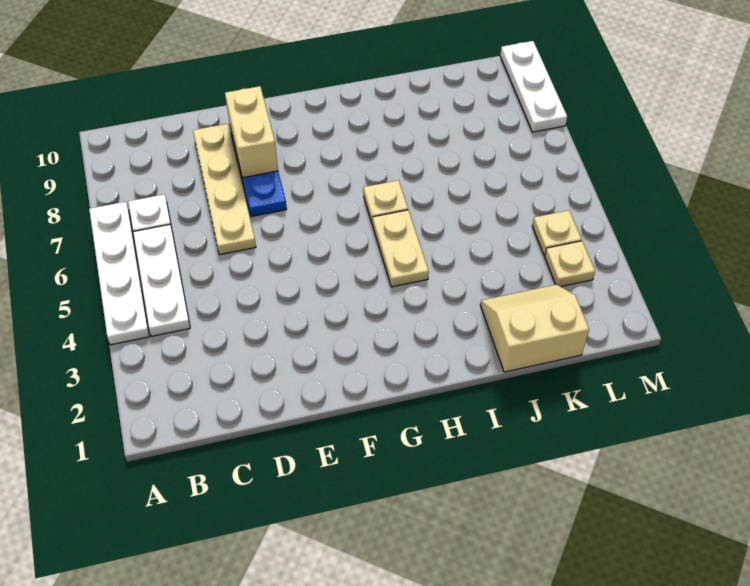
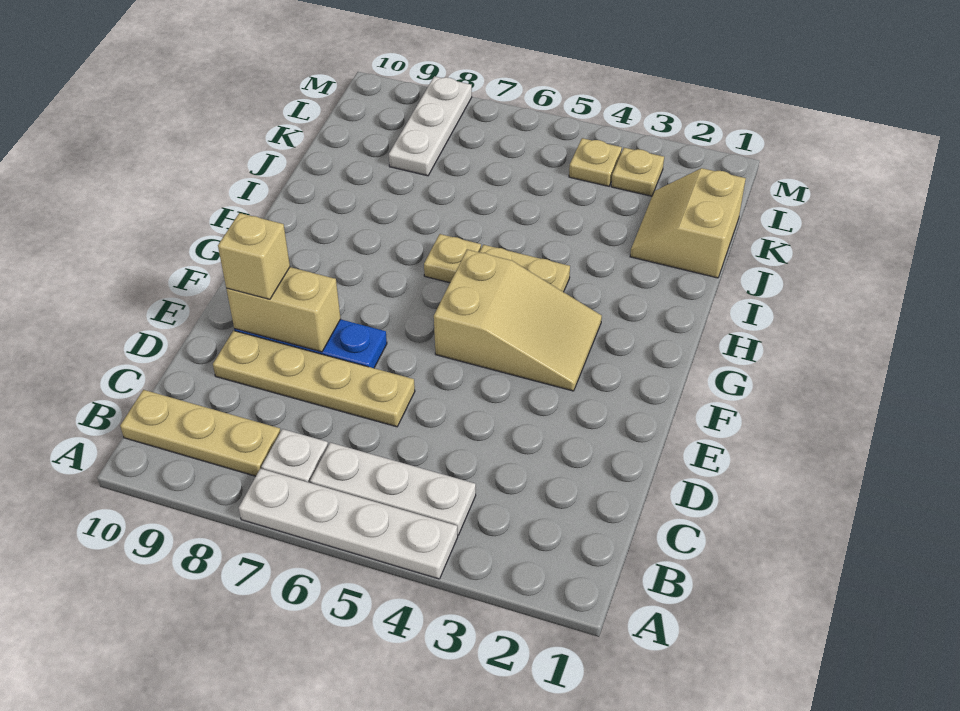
none -> tan 1x3 plate [120,390,281,476]
none -> tan 1x1 brick [218,213,290,299]
none -> tan 2x3 slope [434,250,602,391]
white 1x3 plate [500,41,567,132] -> white 1x3 plate turned to [389,76,472,176]

